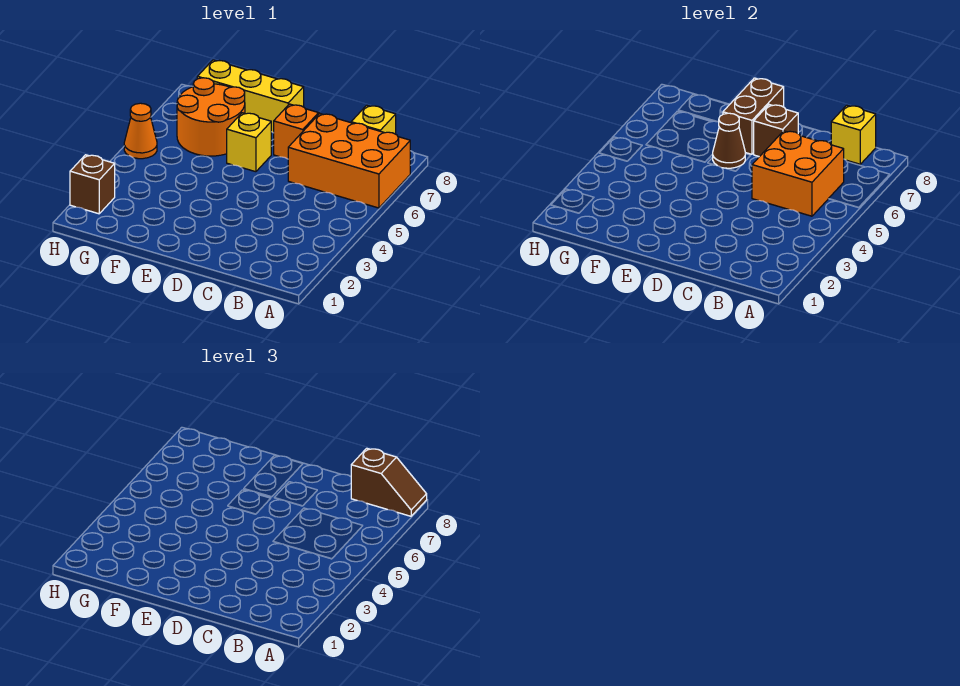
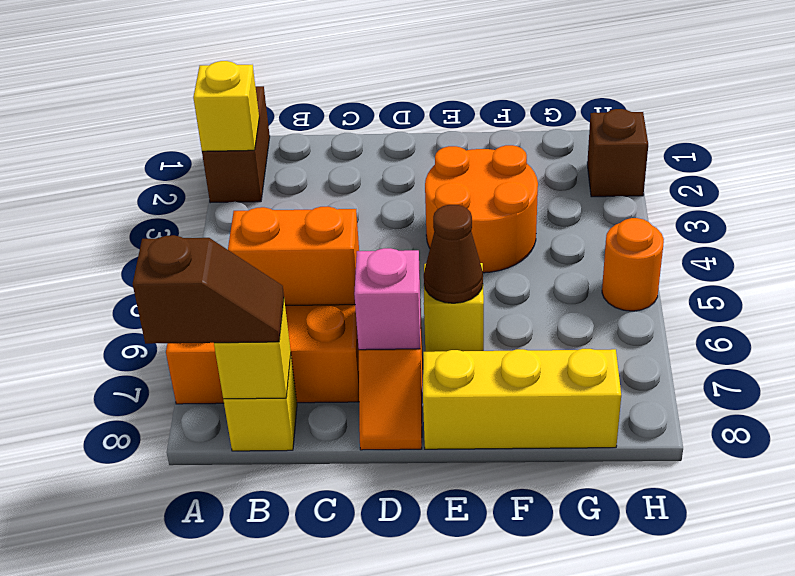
none -> yellow 1x1 brick [193,61,259,151]
brown 1x2 slope [351,448,427,516] -> brown 1x2 slope turned to [133,235,284,344]
orange 2x2 brick [752,131,844,216] -> orange 1x2 brick [228,206,359,306]
brown 1x1 brick [754,105,798,157] -> pink 1x1 brick [354,248,421,350]
brown 1x2 brick [723,78,784,154] -> brown 1x2 brick moved to [202,86,270,203]
orange 2x2 round brick [177,78,245,156] -> orange 2x2 round brick moved to [425,145,538,273]
orange 1x1 cone [124,103,157,159] -> orange 1x1 round brick [602,218,664,311]

